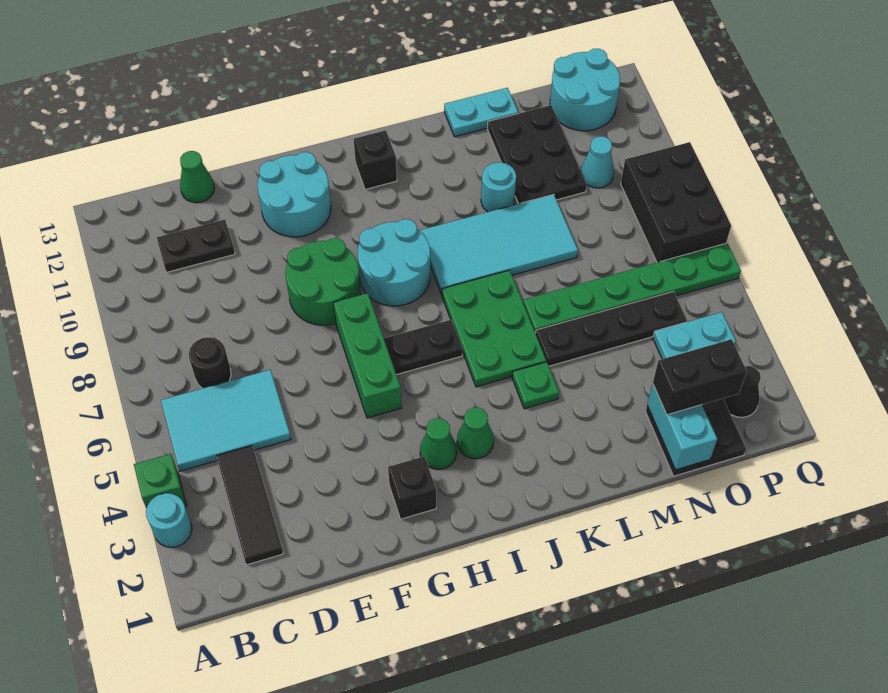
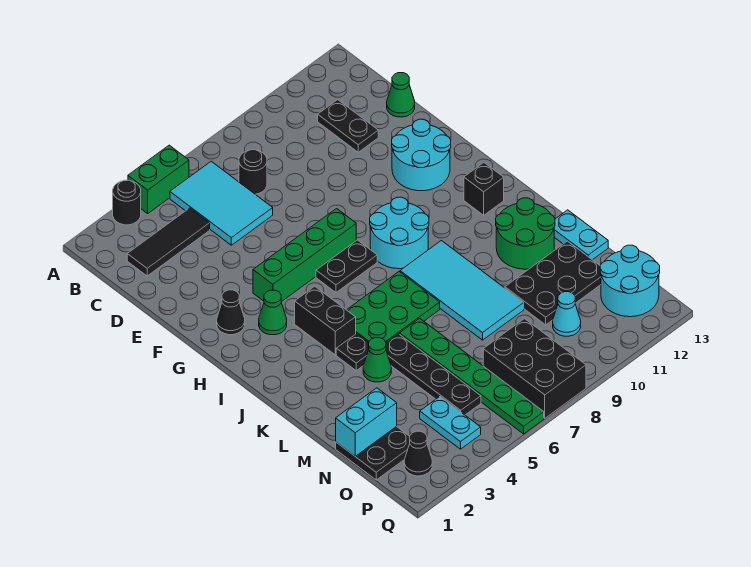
cyan 1x1 round brick [146,493,192,548] -> black 1x1 round brick [113,180,141,225]
green 1x1 brick [134,454,187,508] -> green 1x2 brick [128,145,189,213]
green 2x2 round brick [285,238,361,325] -> green 2x2 round brick moved to [496,198,555,269]
black 1x1 brick [388,456,436,519] -> black 1x1 cone [217,290,245,335]
green 1x3 brick [333,293,402,418] -> green 1x4 brick [253,209,356,302]
black 1x2 plate [384,320,462,375] -> black 1x2 plate turned to [316,240,377,292]
green 1x1 cone [457,407,494,459] -> green 1x1 cone moved to [363,338,391,382]
green 1x1 plate [512,362,559,409] -> black 1x1 plate [336,334,369,370]
cyan 1x1 round brick [481,162,516,212] -> none
black 1x2 brick [653,339,747,415] -> black 1x2 brick moved to [295,286,356,355]
black 2x3 brick [621,142,731,262] -> black 2x3 brick turned to [483,319,586,418]

